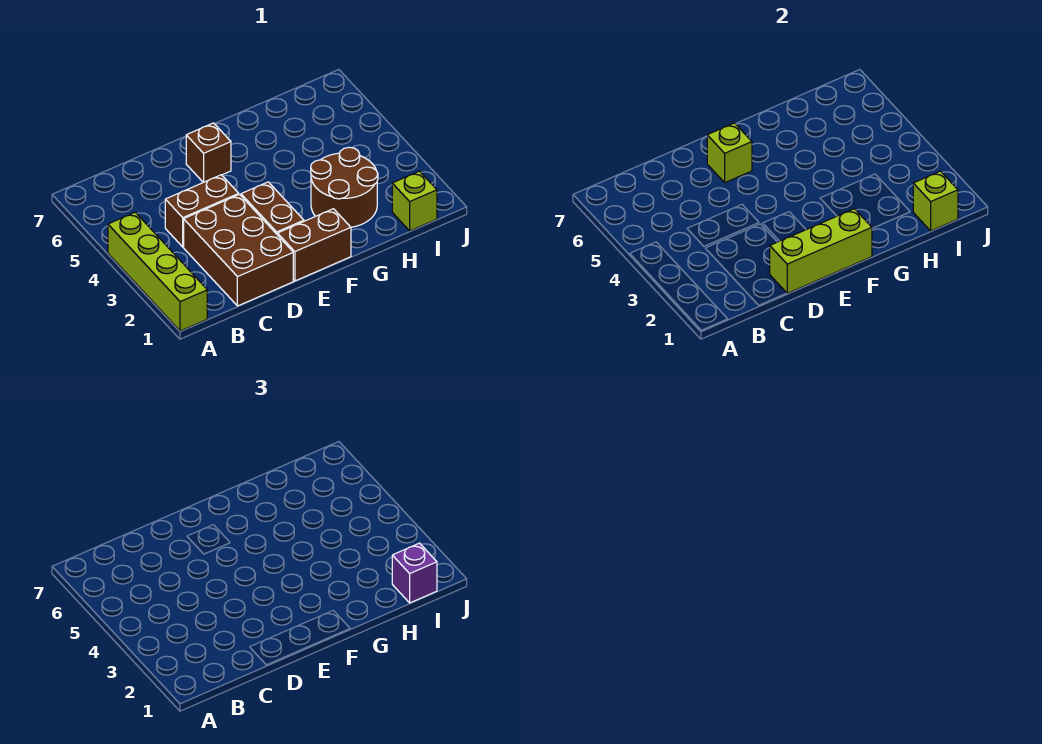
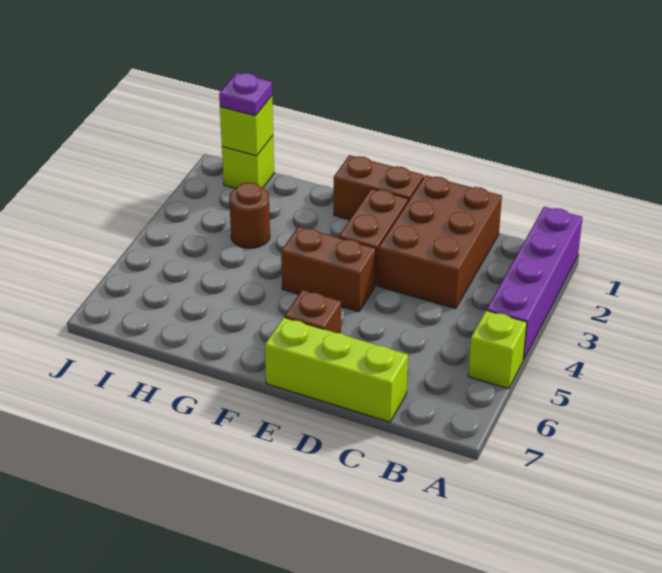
lime 1x4 brick [108,212,207,331] -> purple 1x4 brick [487,207,582,360]
brown 1x2 brick [165,175,239,247] -> brown 1x2 brick moved to [281,226,376,312]
lime 1x3 brick [770,209,872,293] -> lime 1x3 brick moved to [265,317,408,422]
lime 1x1 brick [707,123,752,183] -> lime 1x1 brick moved to [468,310,527,389]
brown 2x2 round brick [311,147,378,227] -> brown 1x1 round brick [229,182,270,248]
purple 1x1 brick [392,543,437,603] -> purple 1x1 plate [219,73,272,116]

